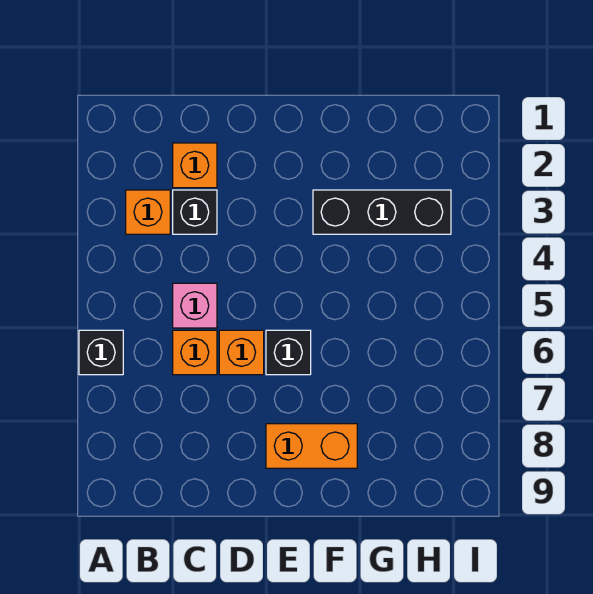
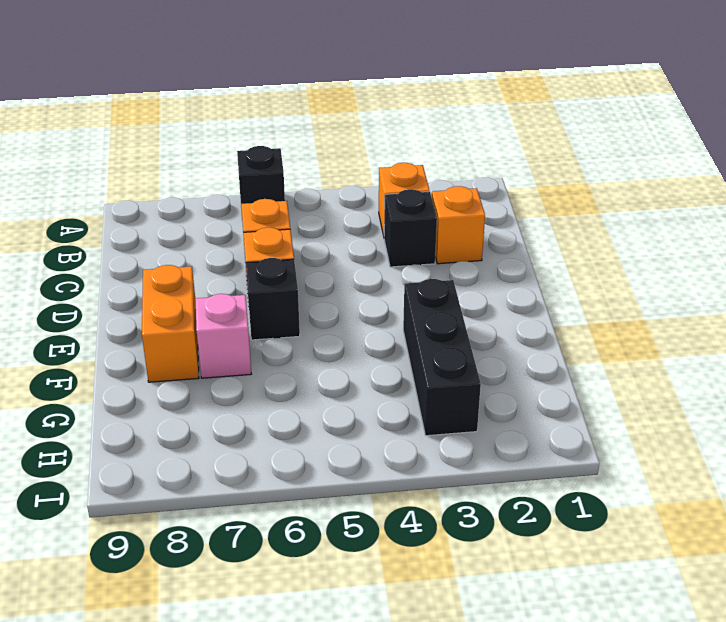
pink 1x1 brick [173,283,217,328] -> pink 1x1 brick moved to [196,294,251,378]

